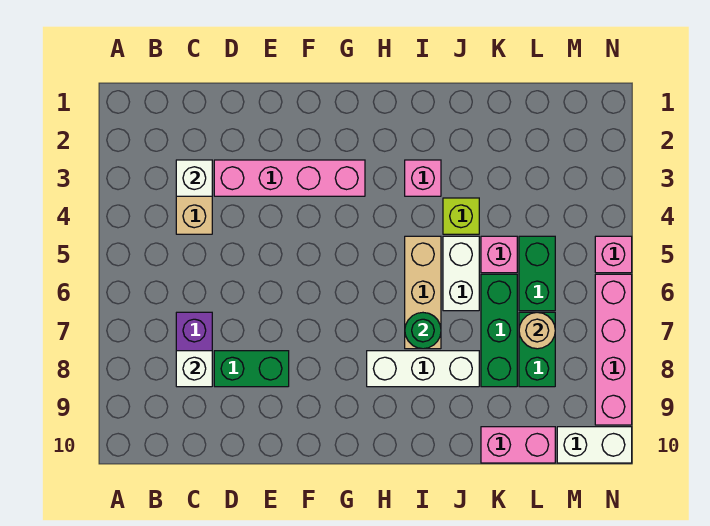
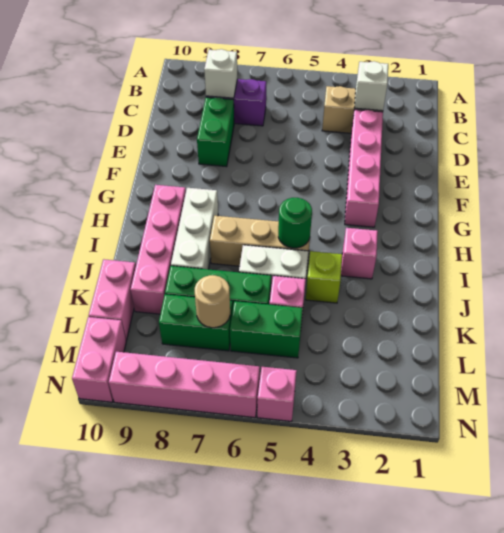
none -> pink 1x4 brick [131,185,186,314]
green 1x1 round brick [405,313,441,349] -> green 1x1 round brick moved to [278,198,312,248]
white 1x2 brick [557,427,632,463] -> pink 1x2 brick [72,317,126,402]

